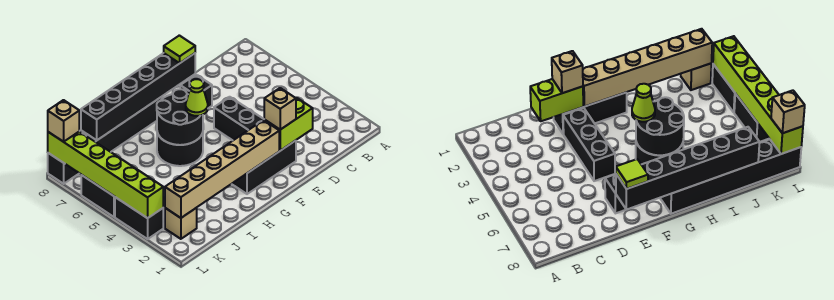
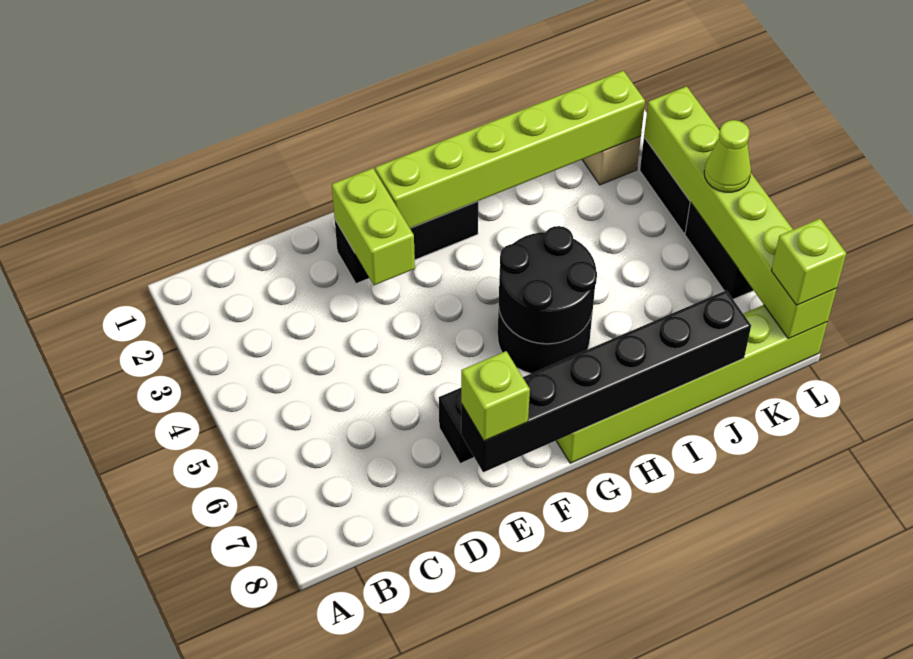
lime 1x2 brick [264,98,313,151] -> lime 1x2 brick turned to [332,168,415,285]
tan 1x1 brick [264,88,296,130] -> none
black 1x3 brick [214,97,264,140] -> none
lime 1x1 tile [164,35,195,63] -> lime 1x1 brick [461,351,530,441]
tan 1x6 brick [165,120,279,218] -> lime 1x6 brick [375,71,645,228]
lime 1x1 cone [186,79,208,116] -> lime 1x1 cone moved to [704,120,751,192]
black 1x6 brick [48,97,162,184] -> lime 1x6 brick [556,305,827,463]
tan 1x1 brick [48,100,79,142] -> lime 1x1 brick [771,219,846,305]

